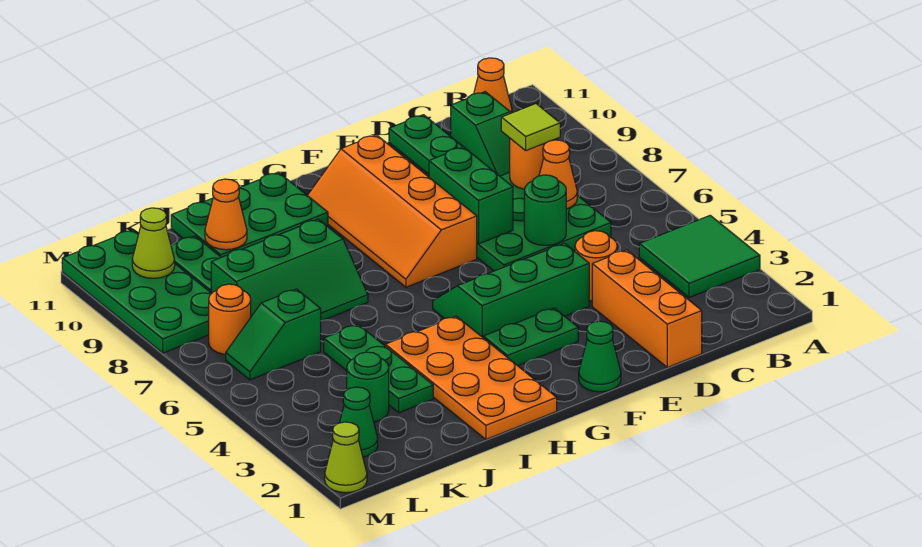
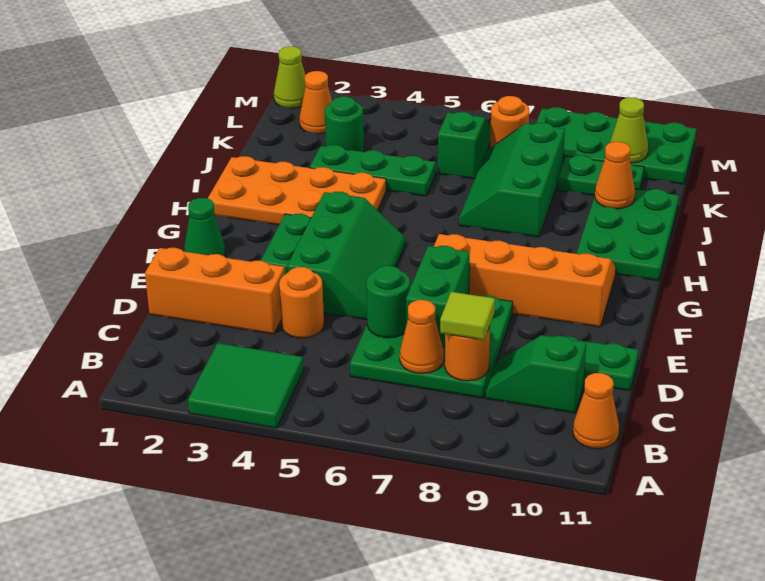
green 1x2 brick [429,147,513,244] -> green 1x2 brick turned to [406,246,470,347]
green 1x1 cone [340,387,378,457] -> orange 1x1 cone [299,71,332,134]

